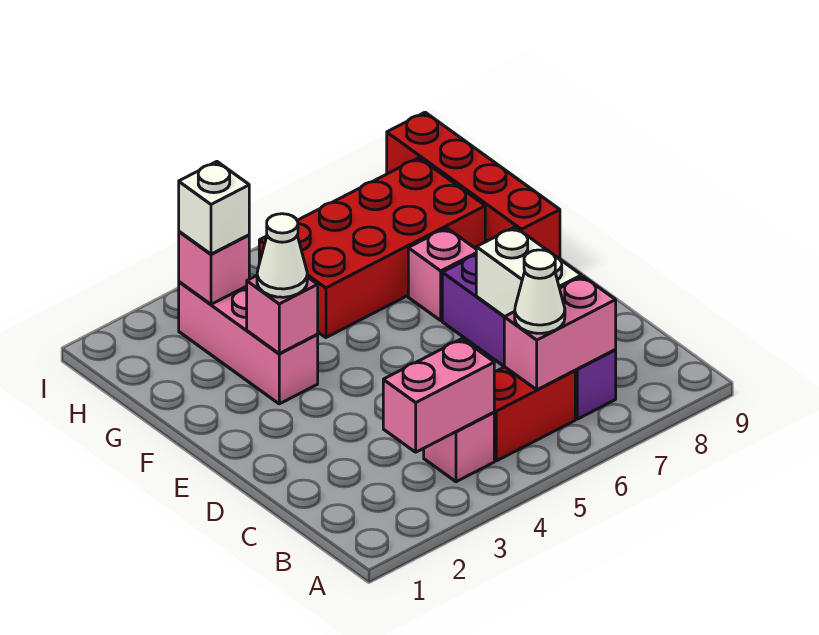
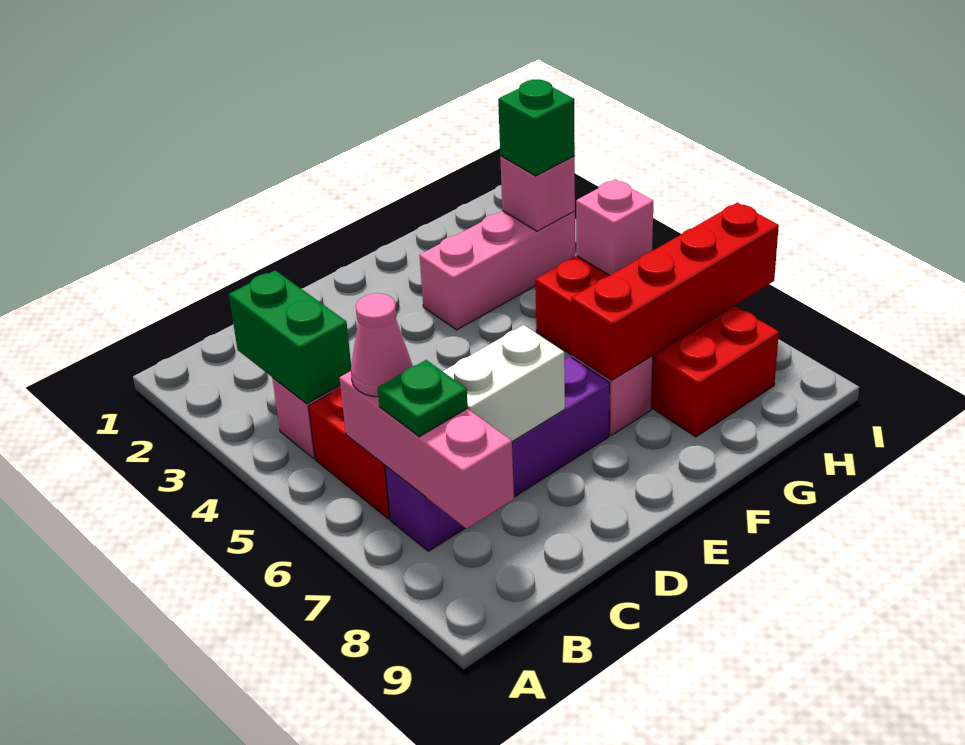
pink 1x2 brick [383,339,494,452] -> green 1x2 brick [229,270,351,404]
pink 1x2 brick [504,276,616,390] -> pink 1x3 brick [340,371,514,529]
white 1x1 cone [515,250,565,333] -> pink 1x1 cone [351,293,412,397]
none -> green 1x1 plate [378,360,468,437]
pink 1x1 brick [247,276,318,354] -> pink 1x1 brick moved to [576,179,653,276]
white 1x1 cone [257,214,307,297] -> none
red 1x4 brick [387,112,560,259] -> red 1x4 brick moved to [571,202,779,380]
white 1x1 brick [179,162,249,254] -> green 1x1 brick [498,80,575,176]

